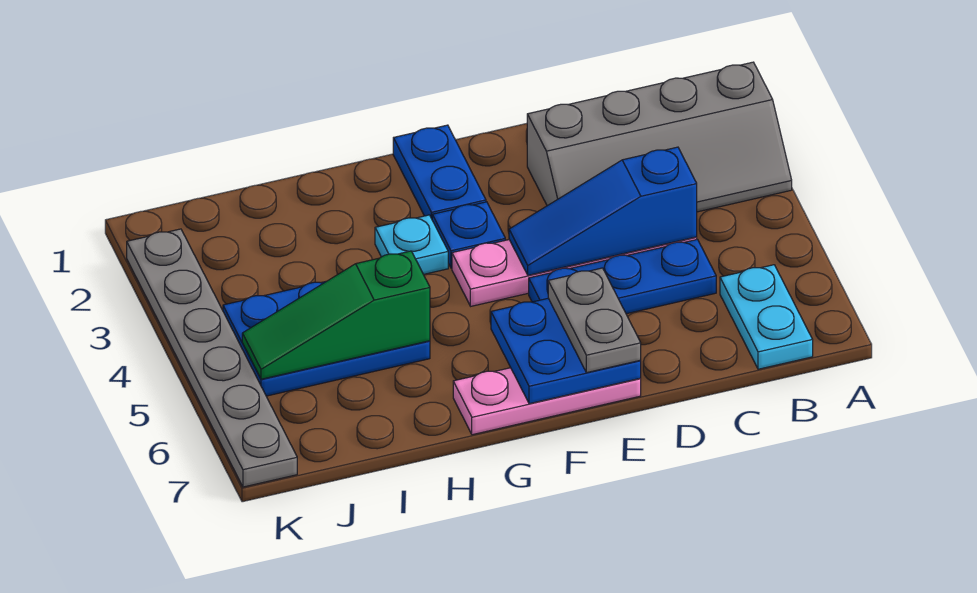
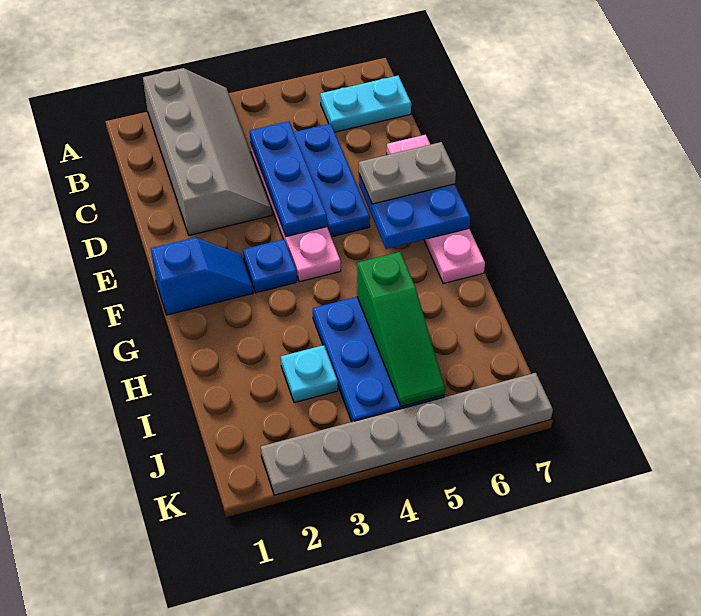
blue 1x3 slope [509,147,697,275] -> blue 1x3 plate [250,121,327,237]
pink 1x3 plate [453,368,641,435] -> pink 1x4 plate [387,135,485,284]
blue 1x2 plate [393,125,486,219] -> blue 1x2 slope [151,238,253,315]
cyan 1x1 plate [375,215,448,274] -> cyan 1x1 plate moved to [281,345,338,403]

